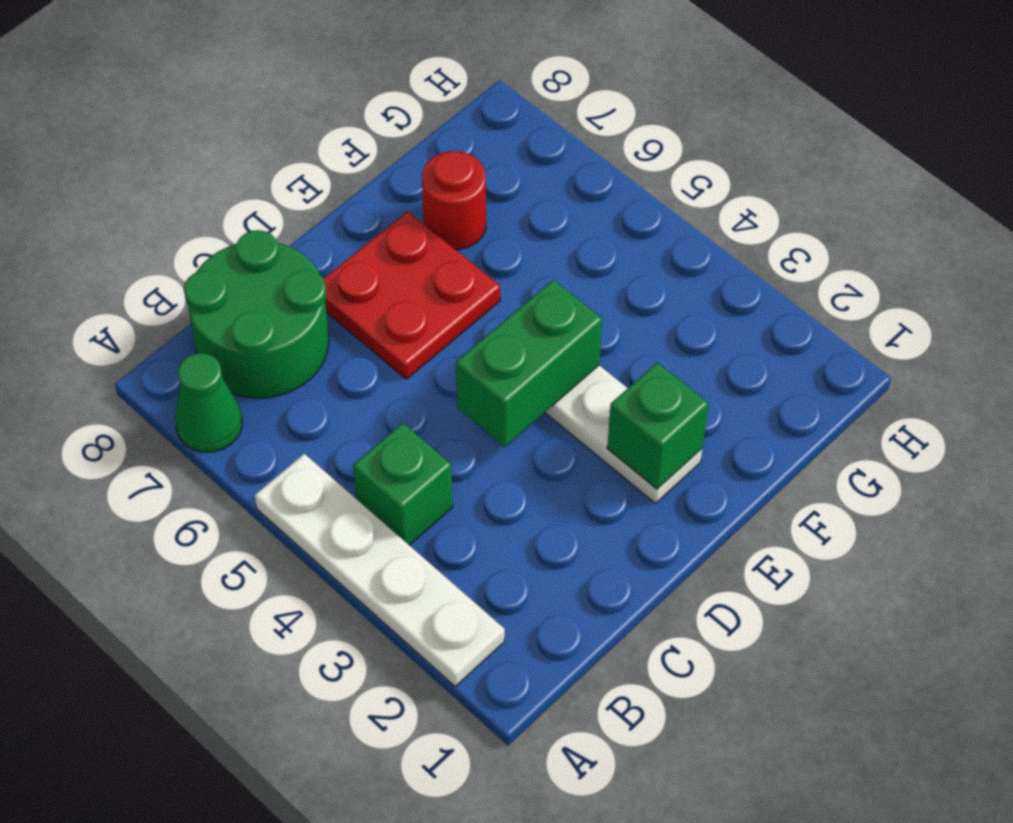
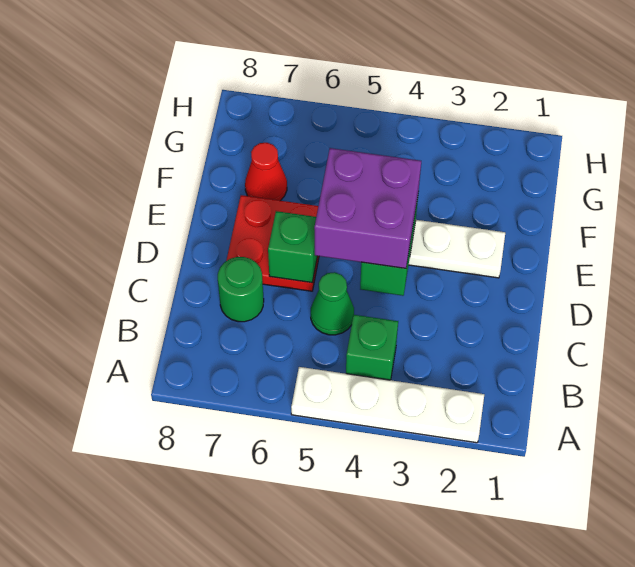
green 1x1 cone [175,353,242,452] -> green 1x1 cone moved to [311,272,354,335]
green 2x2 round brick [184,230,329,398] -> green 1x1 round brick [218,257,264,322]
none -> purple 2x2 brick [314,148,421,268]
green 1x1 brick [607,362,709,489] -> green 1x1 brick moved to [268,211,317,283]
red 1x1 round brick [422,151,486,250] -> red 1x1 cone [245,143,287,201]

